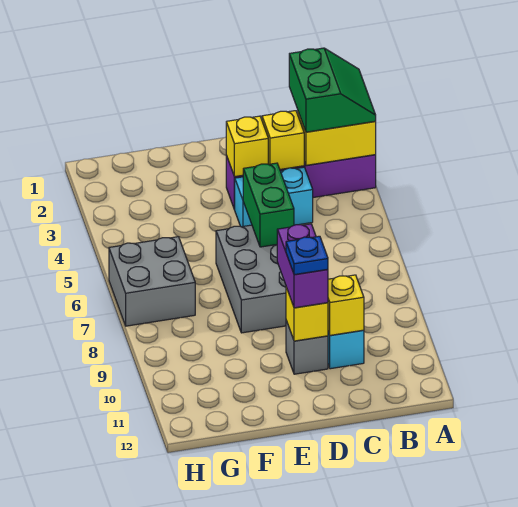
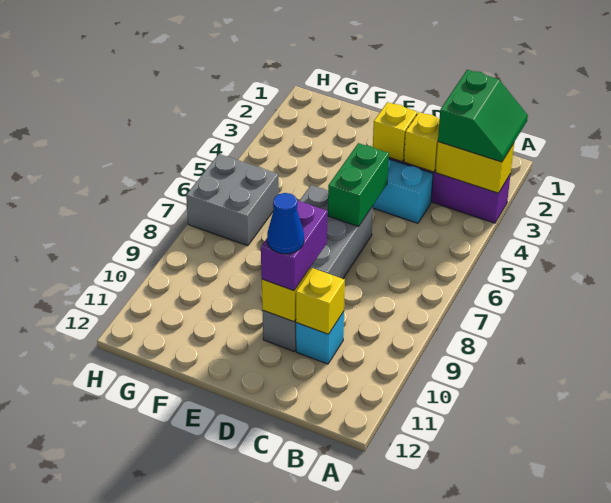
blue 1x1 plate [286,236,328,275] -> blue 1x1 cone [267,193,304,254]

